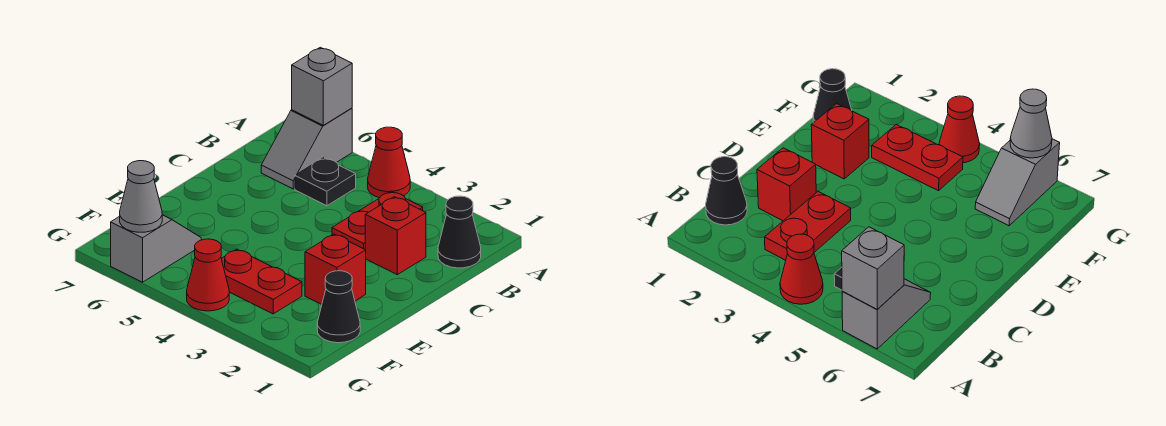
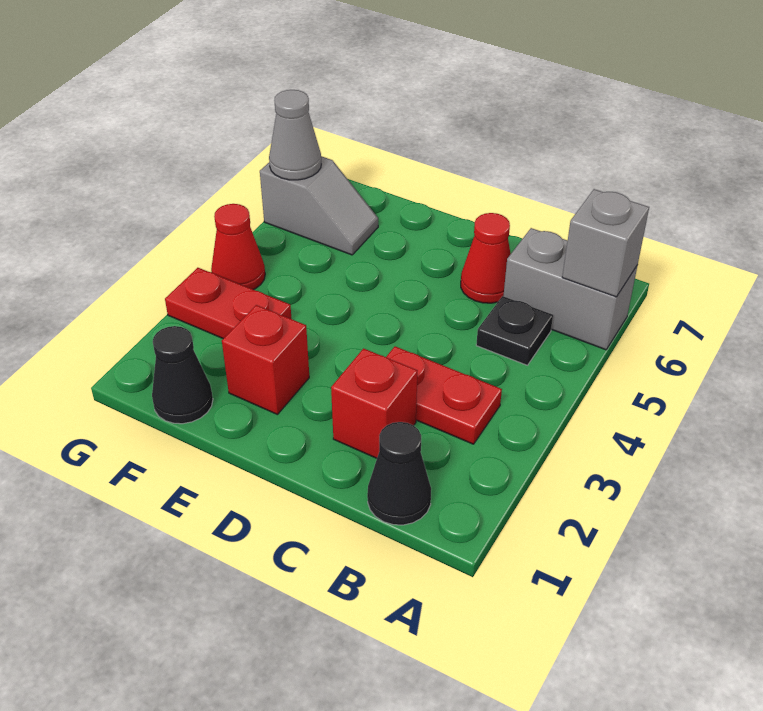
red 1x1 cone [368,127,410,198] -> red 1x1 cone moved to [461,213,511,303]
grey 1x2 slope [261,108,352,189] -> grey 1x2 brick [504,228,638,350]
red 1x2 plate [221,249,302,314] -> red 1x2 plate turned to [165,268,291,339]

